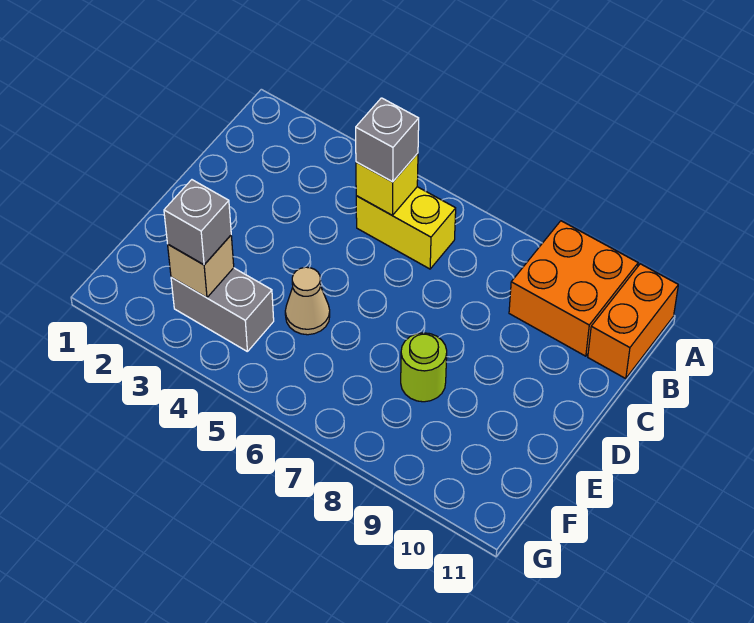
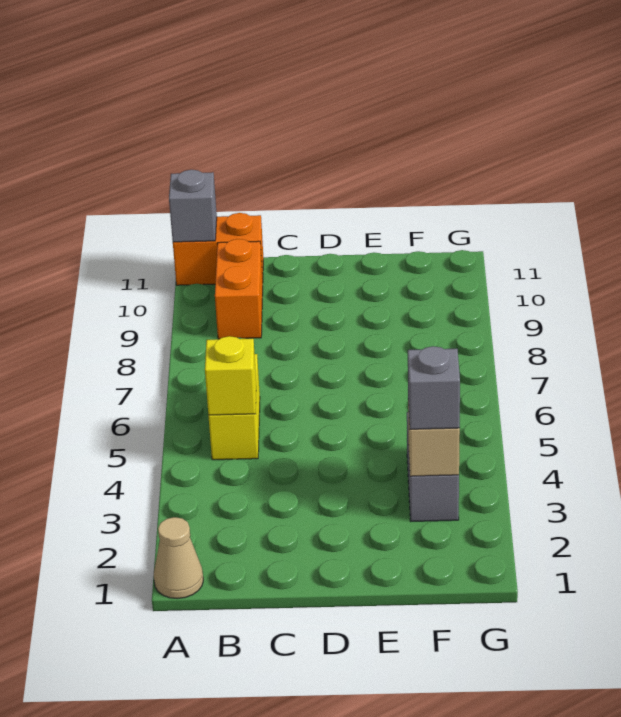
orange 2x2 brick [509,221,638,356] -> orange 1x2 brick [215,239,263,339]
grey 1x1 brick [356,98,419,182] -> grey 1x1 brick moved to [169,170,217,242]
tan 1x1 cone [285,267,330,335] -> tan 1x1 cone moved to [154,517,203,599]
lime 1x1 round brick [401,333,447,402] -> none

